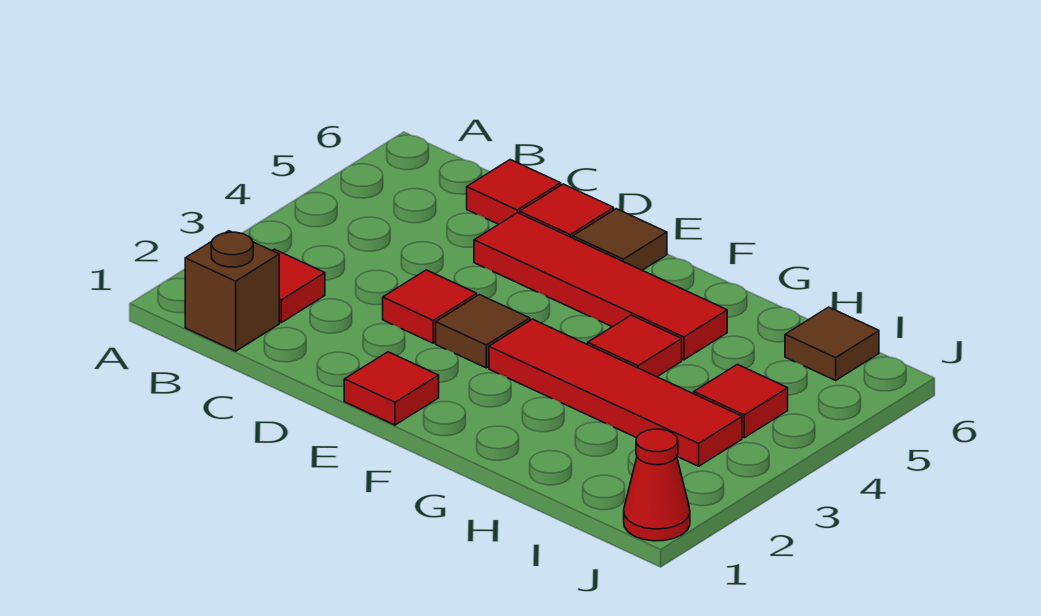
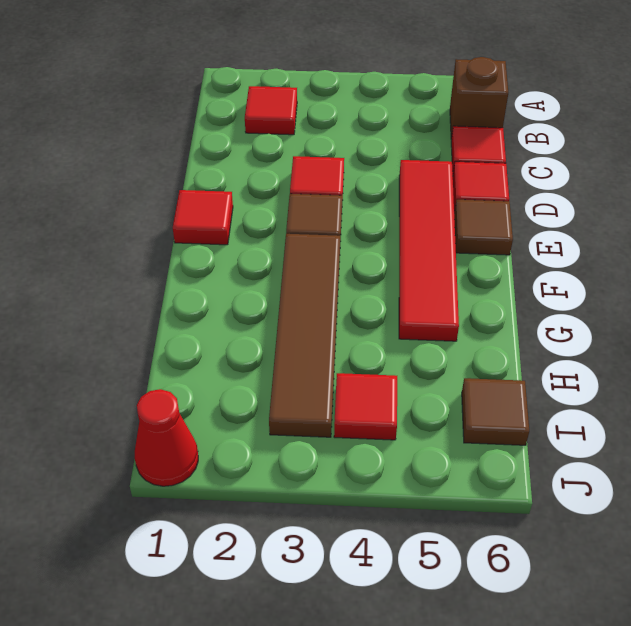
brown 1x1 brick [185,231,279,351] -> brown 1x1 brick moved to [450,57,508,139]
red 1x4 tile [489,319,742,466] -> brown 1x4 tile [269,234,340,437]
red 1x1 tile [588,315,682,377] -> none

